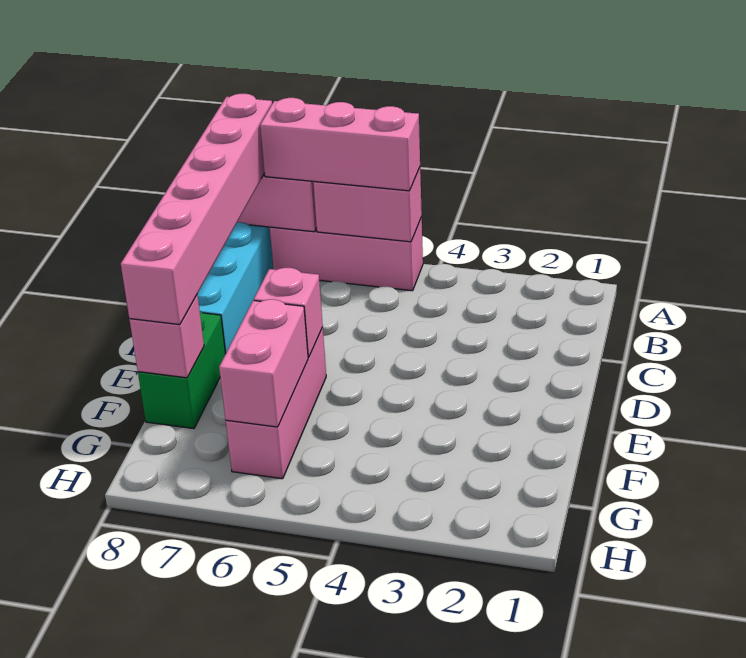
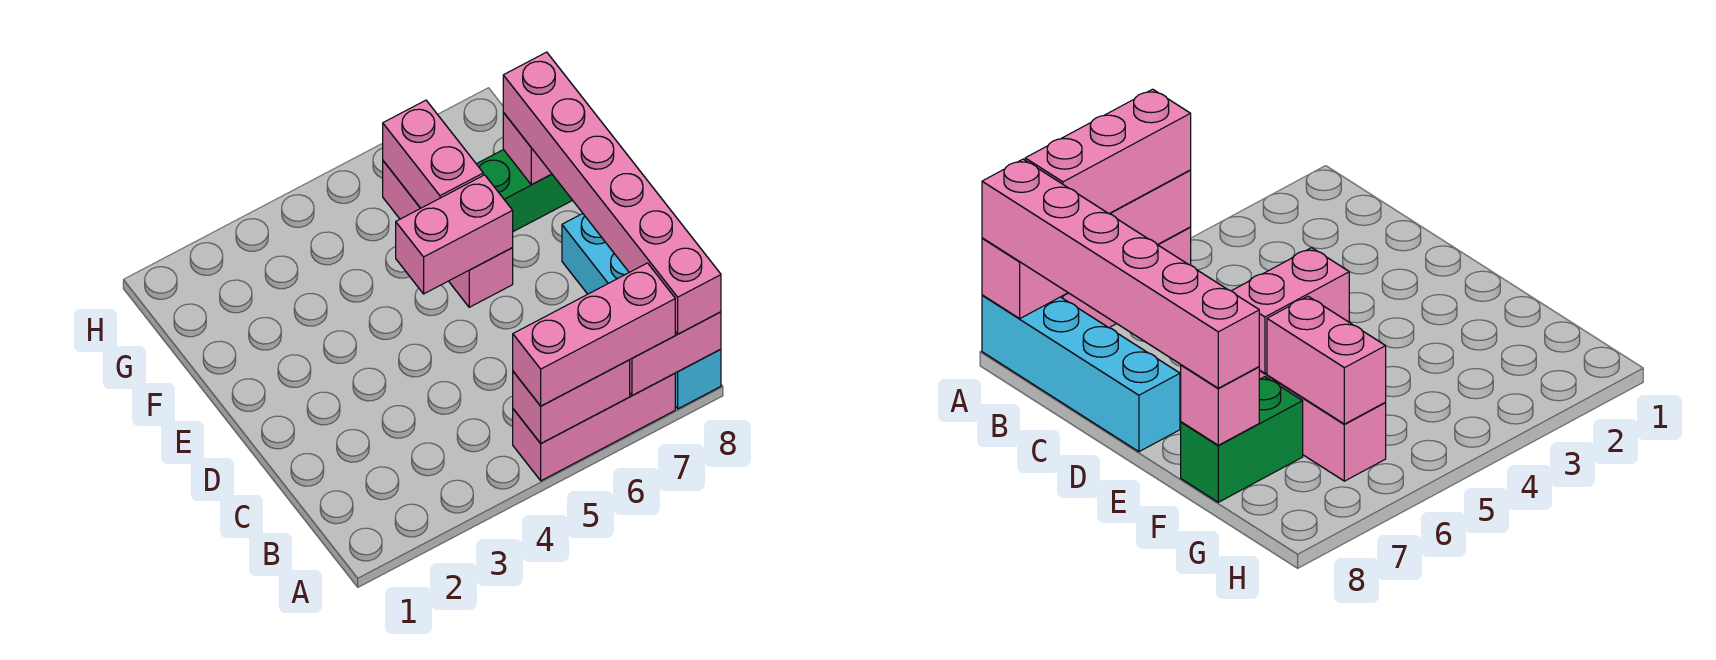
pink 1x1 brick [254,268,323,357] -> pink 1x2 brick [396,175,513,294]
green 1x2 brick [138,311,225,429] -> green 1x2 brick turned to [477,150,573,232]

